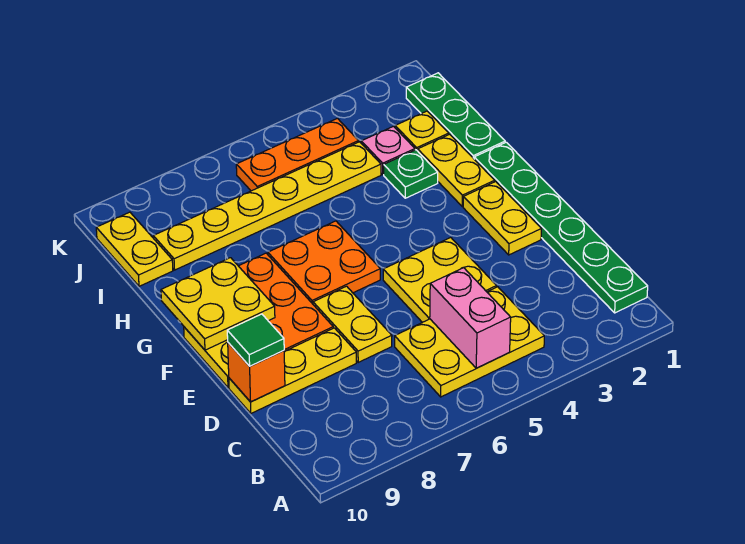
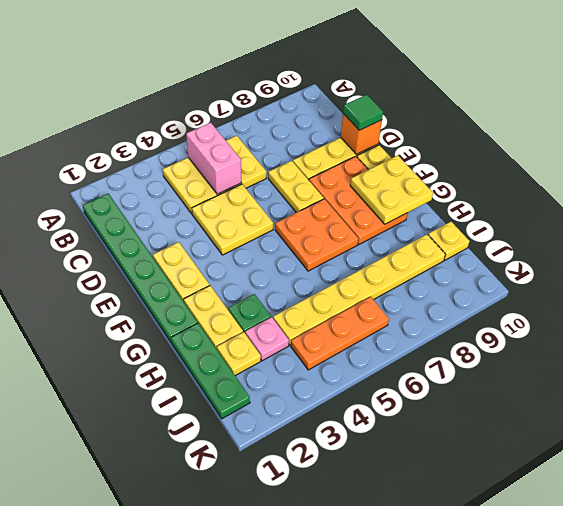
yellow 1x2 plate [96,212,173,286] -> yellow 1x1 plate [428,222,470,260]

